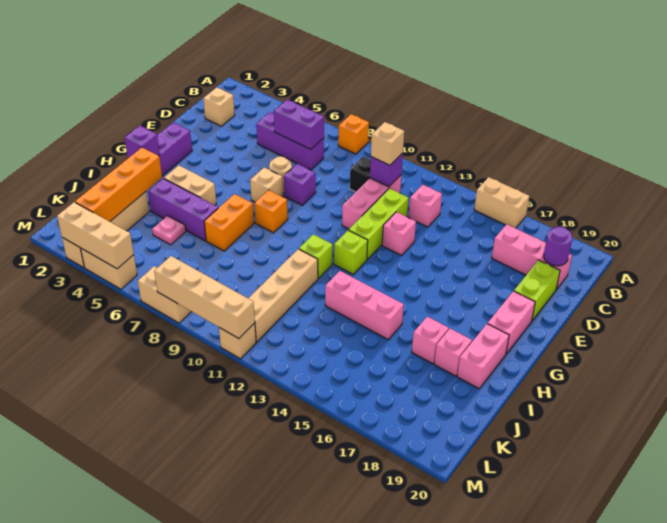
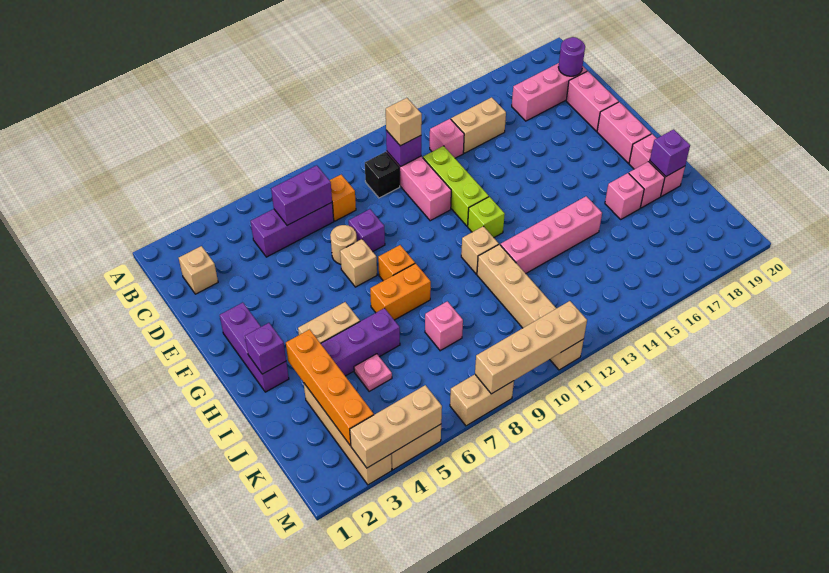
orange 1x1 brick [338,114,369,154] -> orange 1x1 brick moved to [330,175,356,221]
tan 1x2 brick [474,177,529,228] -> tan 1x2 brick moved to [451,97,506,153]
lime 1x2 brick [514,260,560,321] -> pink 1x2 brick [566,71,619,131]
pink 1x1 brick [382,212,416,255] -> pink 1x1 brick moved to [425,301,463,351]
orange 1x2 brick [204,194,254,251] -> orange 1x2 brick turned to [370,263,431,320]
lime 1x1 brick [299,234,333,279] -> tan 1x1 brick [461,226,499,274]
pink 1x3 brick [325,271,404,340] -> pink 1x4 brick [500,196,602,274]
none -> purple 1x1 brick [650,129,690,176]

